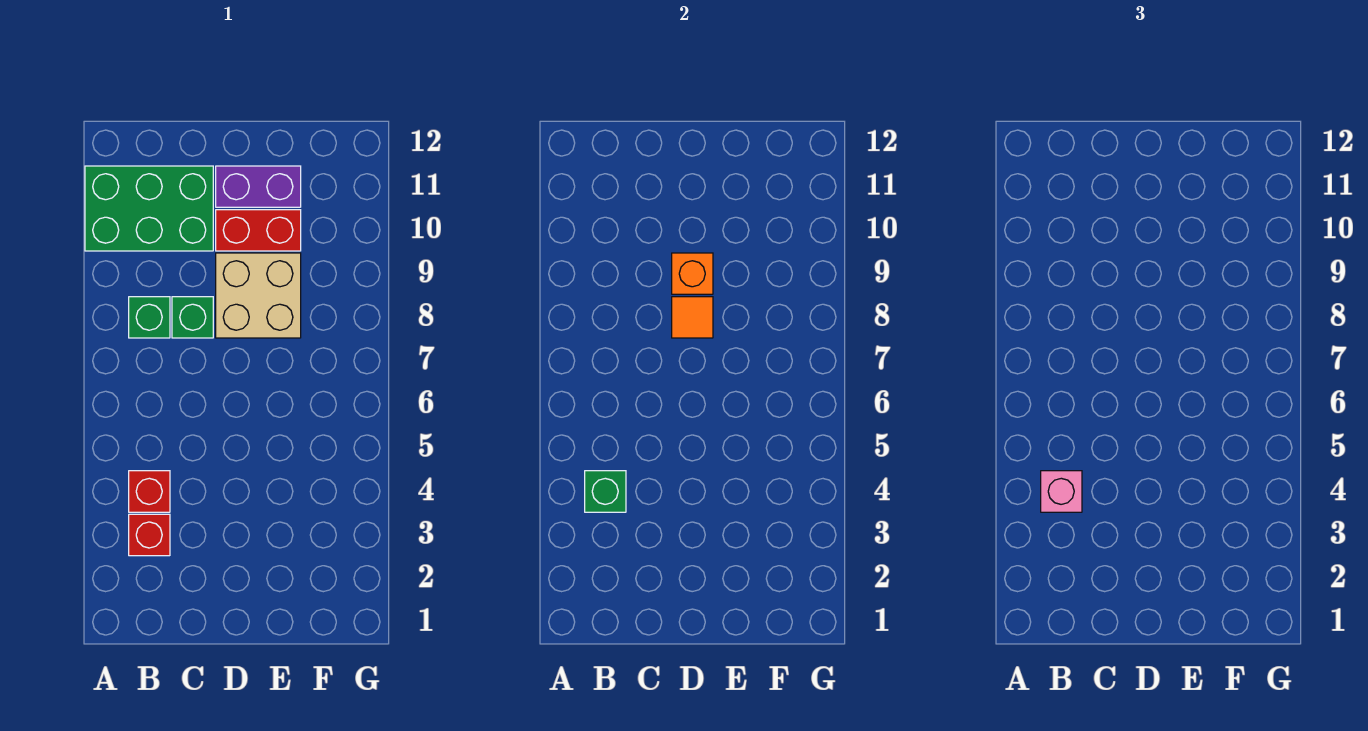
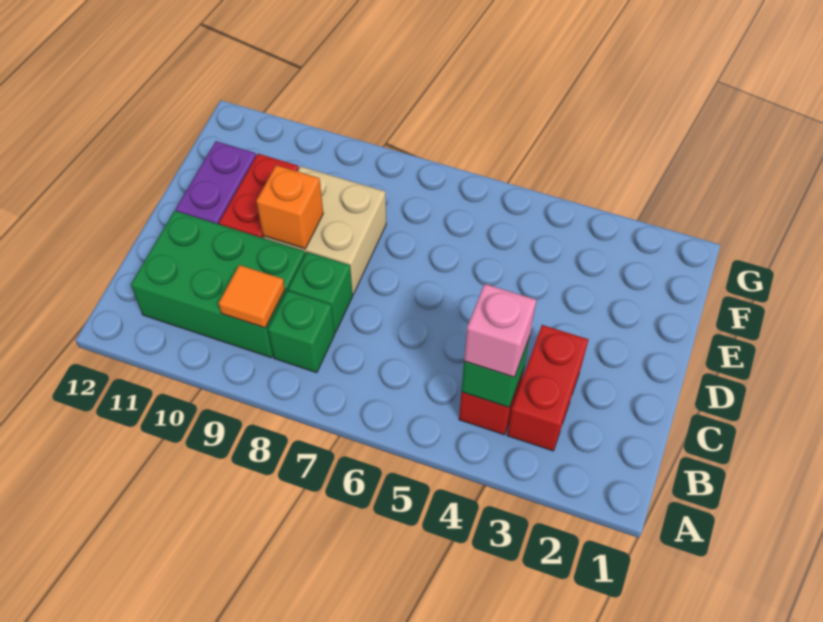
green 2x3 brick [85,166,213,251] -> green 2x3 brick turned to [131,211,305,358]
red 1x1 brick [129,514,170,556] -> red 1x2 brick [507,325,588,451]
orange 1x1 tile [672,297,713,338] -> orange 1x1 tile moved to [219,265,285,328]

